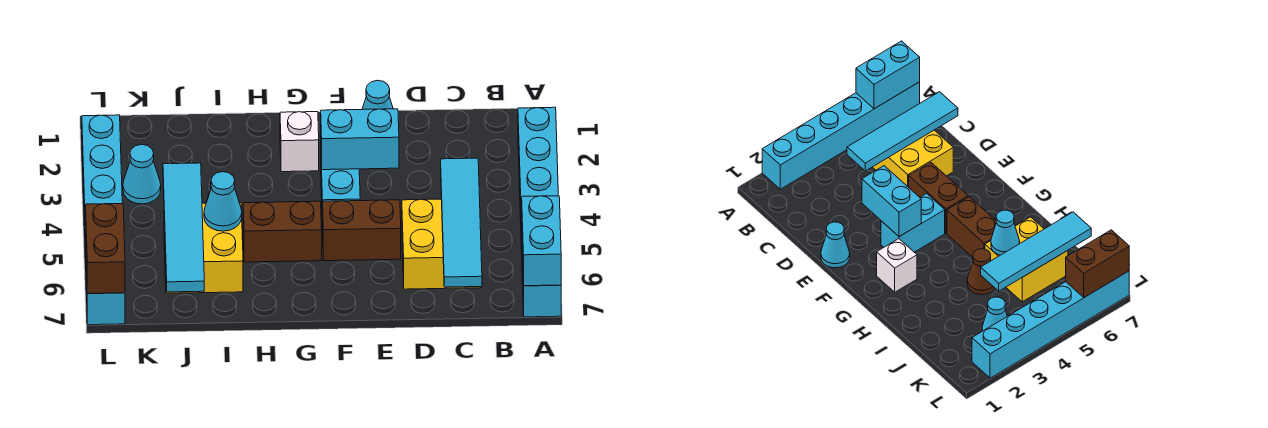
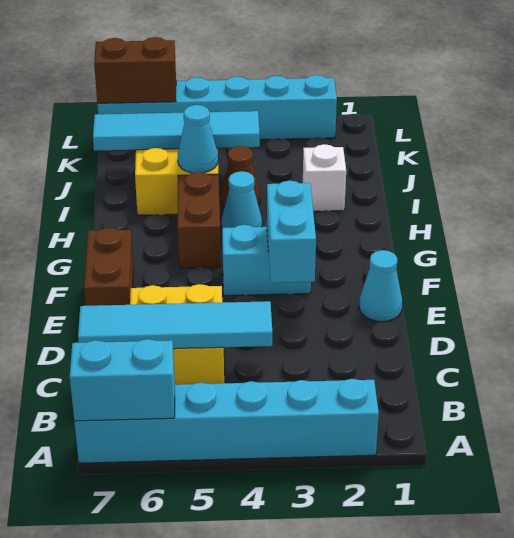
brown 1x2 brick [323,200,401,261] -> brown 1x2 brick moved to [84,228,133,306]
white 1x1 brick [280,112,319,172] -> white 1x1 brick moved to [303,144,346,211]
cyan 1x1 cone [123,144,161,204] -> cyan 1x1 cone moved to [222,171,262,228]

